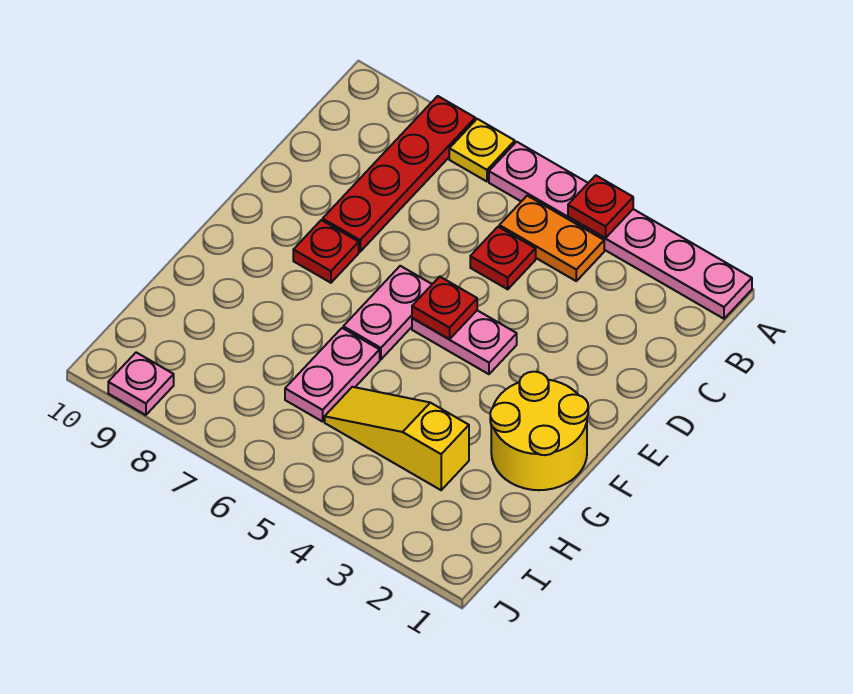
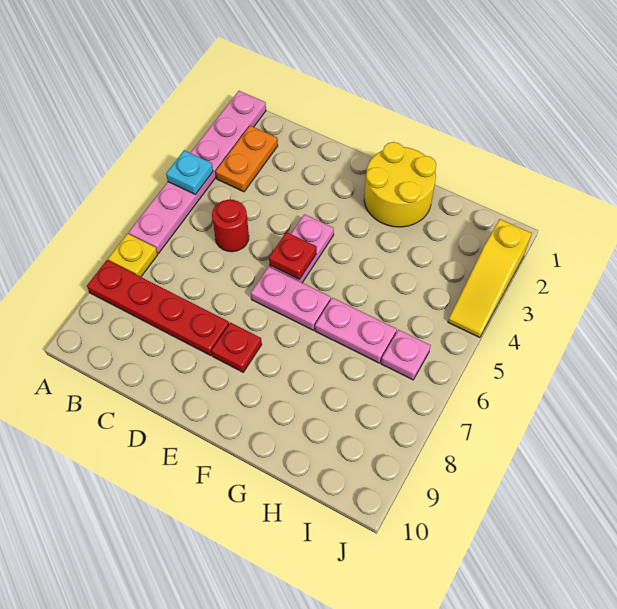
red 1x1 plate [568,175,633,238] -> cyan 1x1 plate [166,150,213,195]
orange 1x2 plate [499,196,604,281] -> orange 1x2 plate moved to [216,126,278,192]
red 1x1 plate [470,227,536,289] -> red 1x1 round brick [212,200,249,252]
yellow 1x3 slope [325,387,469,490] -> yellow 1x3 slope moved to [448,219,532,338]
pink 1x1 plate [108,352,174,415] -> pink 1x1 plate moved to [381,330,431,380]

